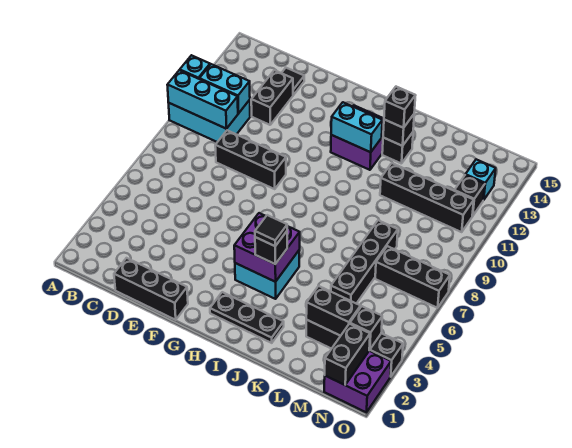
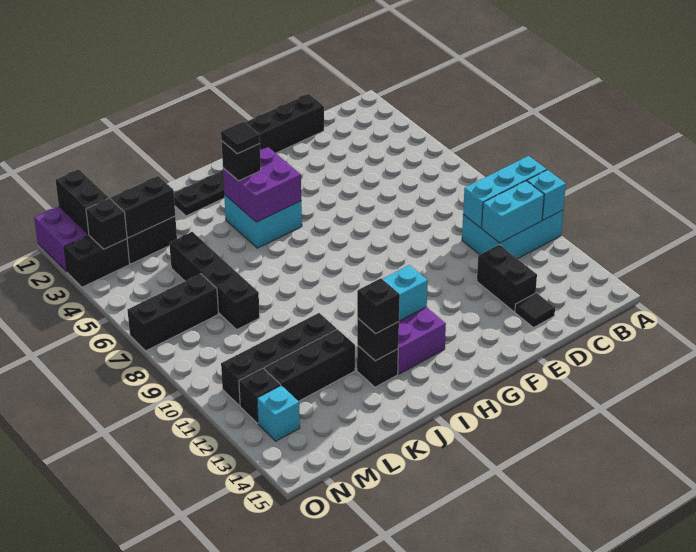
black 1x3 brick [215,130,286,189] -> black 1x3 brick moved to [264,329,355,401]

